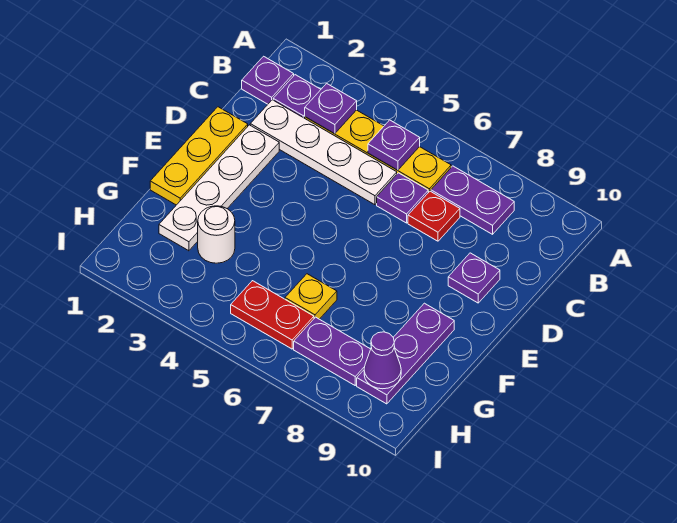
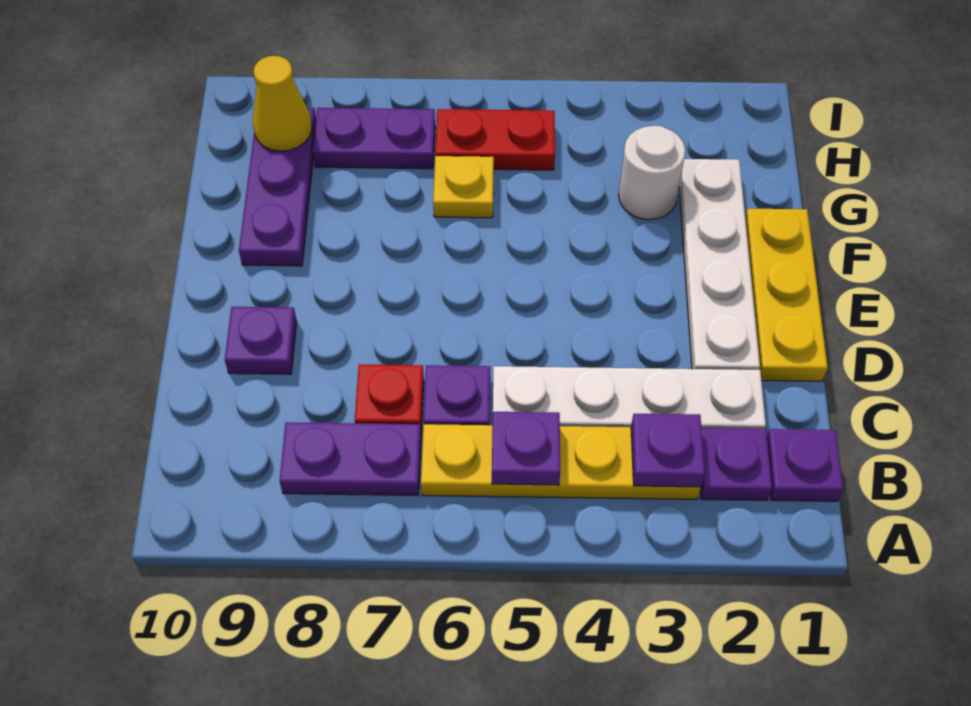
purple 1x1 cone [364,332,401,389] -> yellow 1x1 cone [253,56,312,151]

